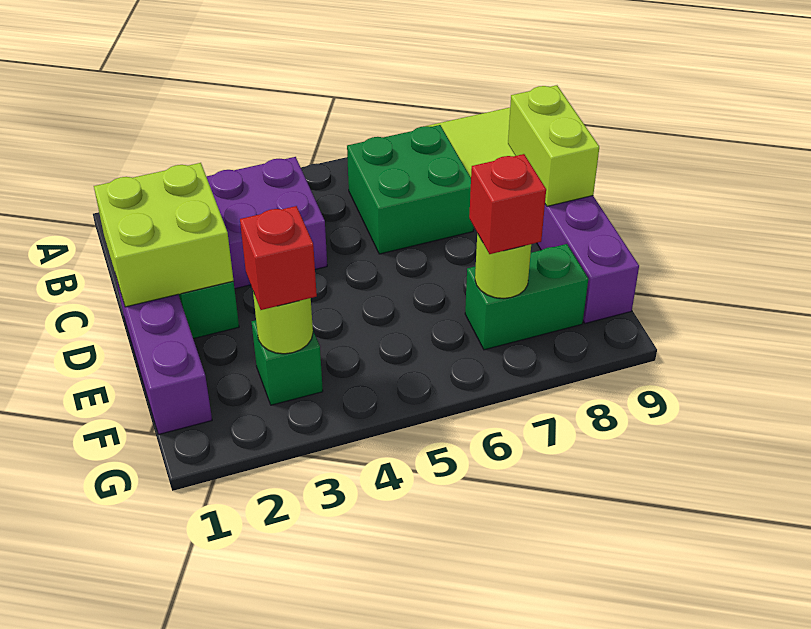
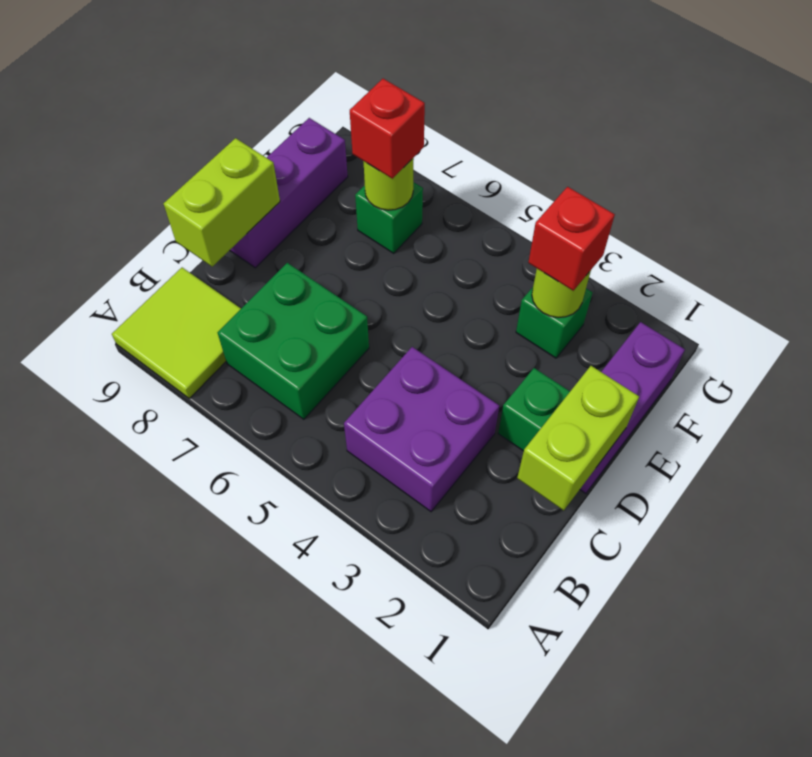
lime 2x2 brick [94,163,234,307] -> lime 1x2 brick [517,366,639,511]
green 1x2 brick [465,244,588,350] -> green 1x1 brick [355,182,423,253]

